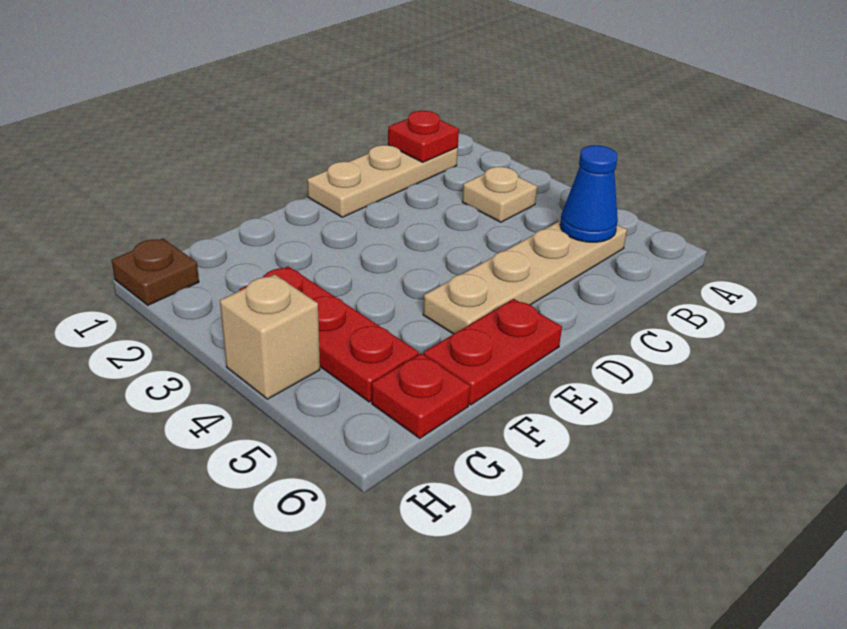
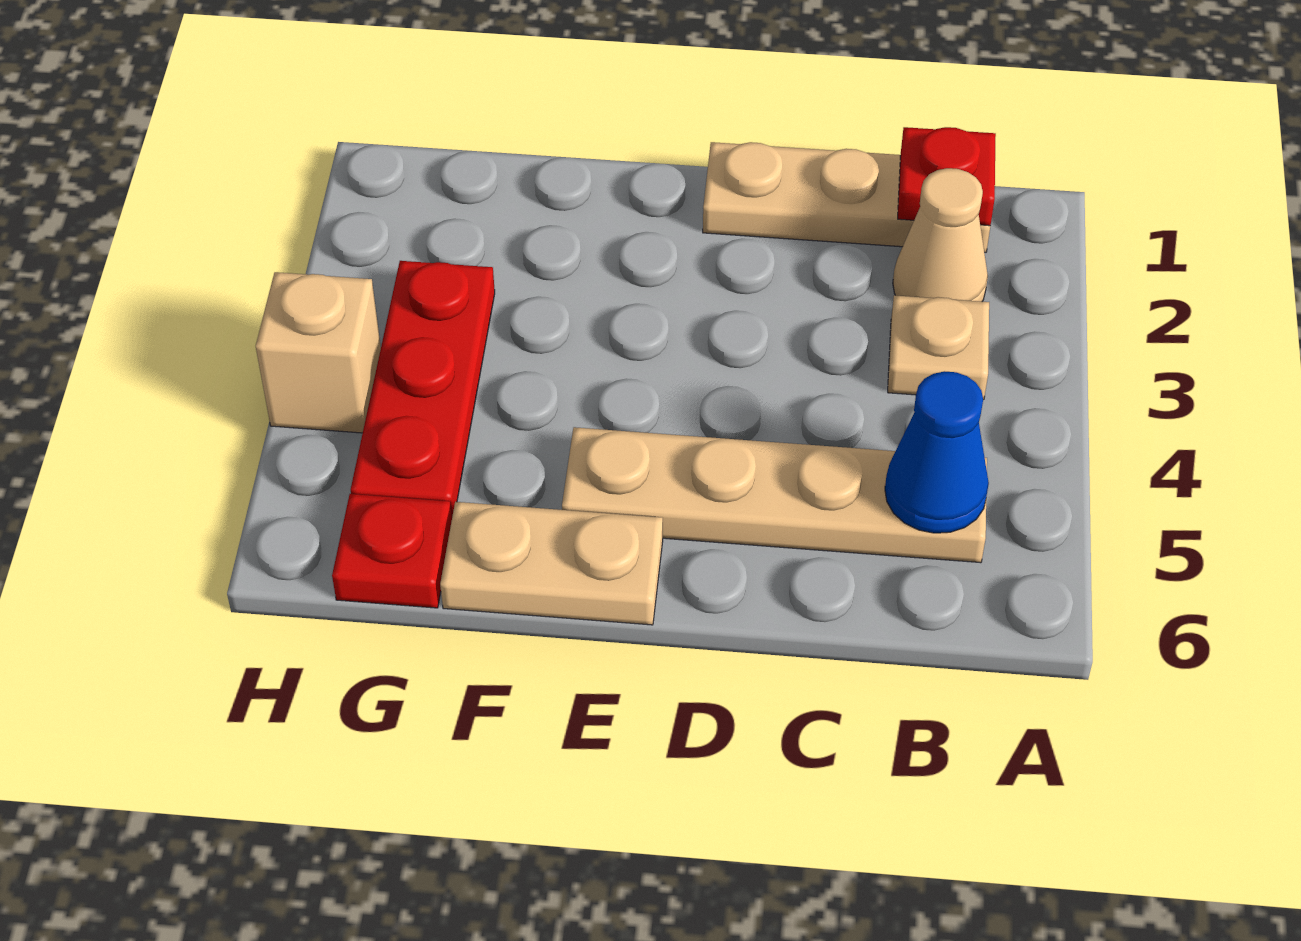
none -> tan 1x1 cone [893,168,988,302]
red 1x2 plate [424,299,562,405] -> tan 1x2 plate [440,502,663,625]
brown 1x1 plate [112,238,199,305] -> none

